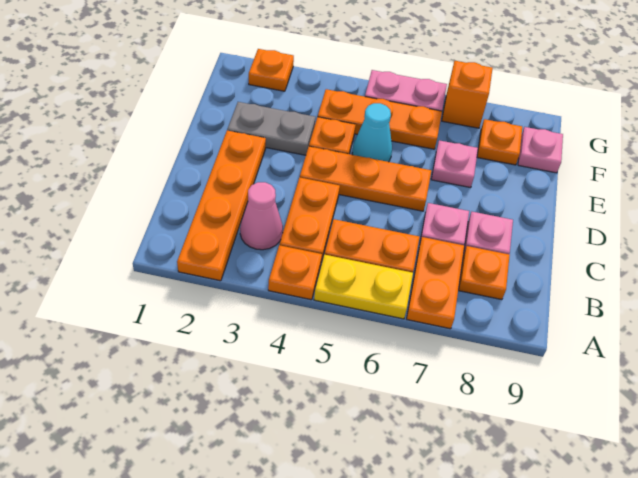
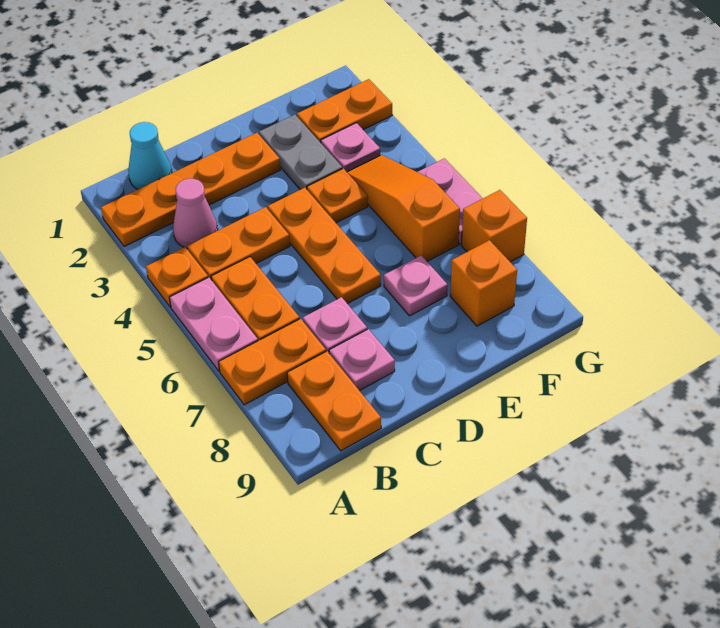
yellow 1x2 plate [314,255,413,319] -> pink 1x2 plate [169,277,258,371]
orange 1x1 plate [459,246,510,300] -> orange 1x2 plate [287,351,381,451]
cyan 1x1 cone [352,103,392,162] -> cyan 1x1 cone moved to [128,122,172,189]
orange 1x3 plate [318,89,442,149] -> orange 1x3 slope [347,155,460,261]
orange 1x1 plate [477,119,522,165] -> orange 1x1 brick [450,240,517,326]
pink 1x1 plate [518,127,563,173] -> pink 1x1 plate moved to [321,123,380,172]
orange 1x1 plate [249,49,294,91] -> orange 1x2 plate [297,79,392,143]

